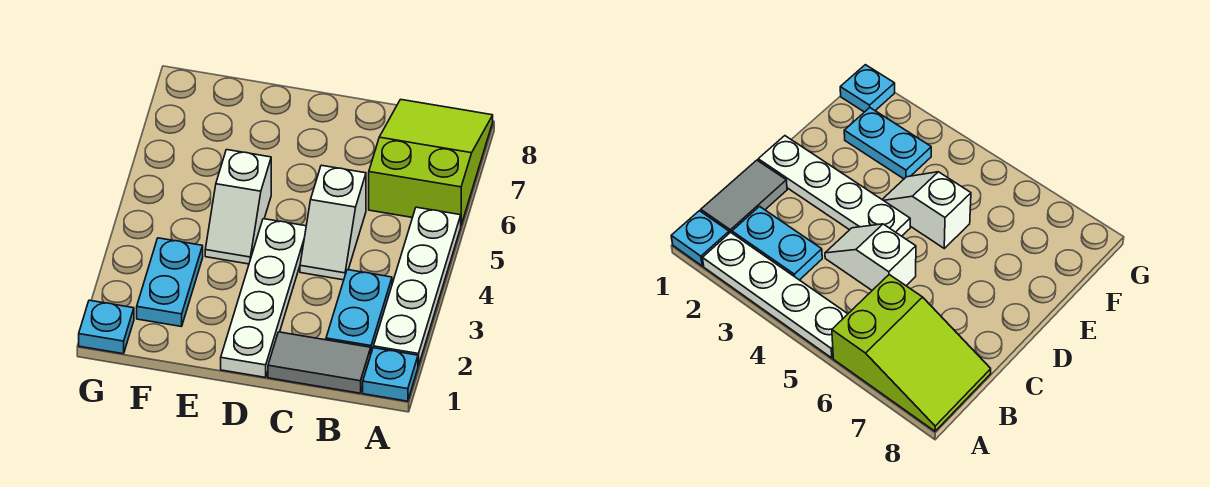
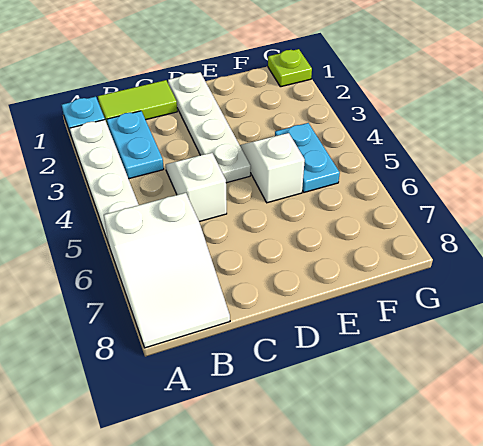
lime 2x3 slope [369,99,493,225] -> white 2x3 slope [104,193,230,348]
grey 1x2 tile [268,332,371,393] -> lime 1x2 tile [98,80,177,125]
cyan 1x2 plate [137,238,203,327] -> cyan 1x2 plate moved to [275,123,340,192]
cyan 1x1 plate [79,300,134,354] -> lime 1x1 plate [268,49,312,87]

